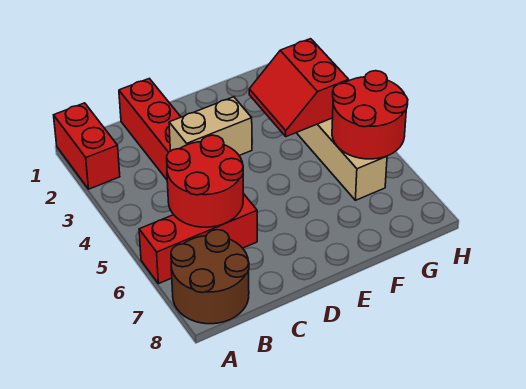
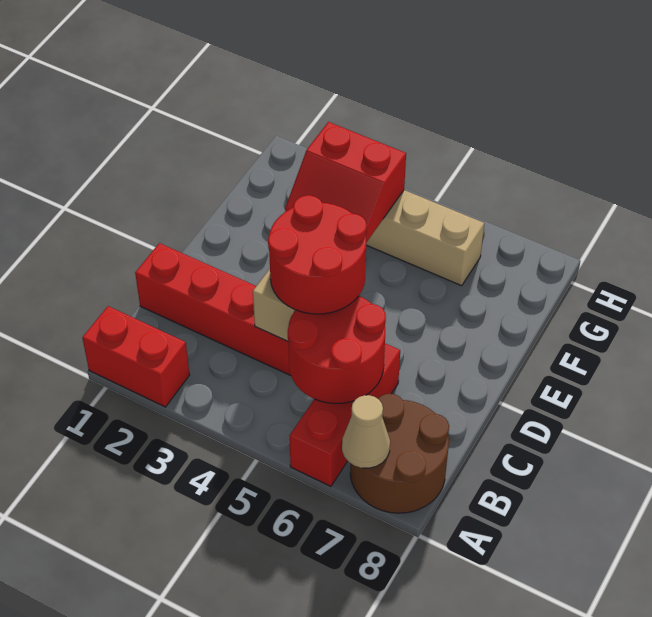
none -> tan 1x1 cone [342,395,390,468]
red 2x2 round brick [332,71,408,159] -> red 2x2 round brick moved to [268,195,367,314]

